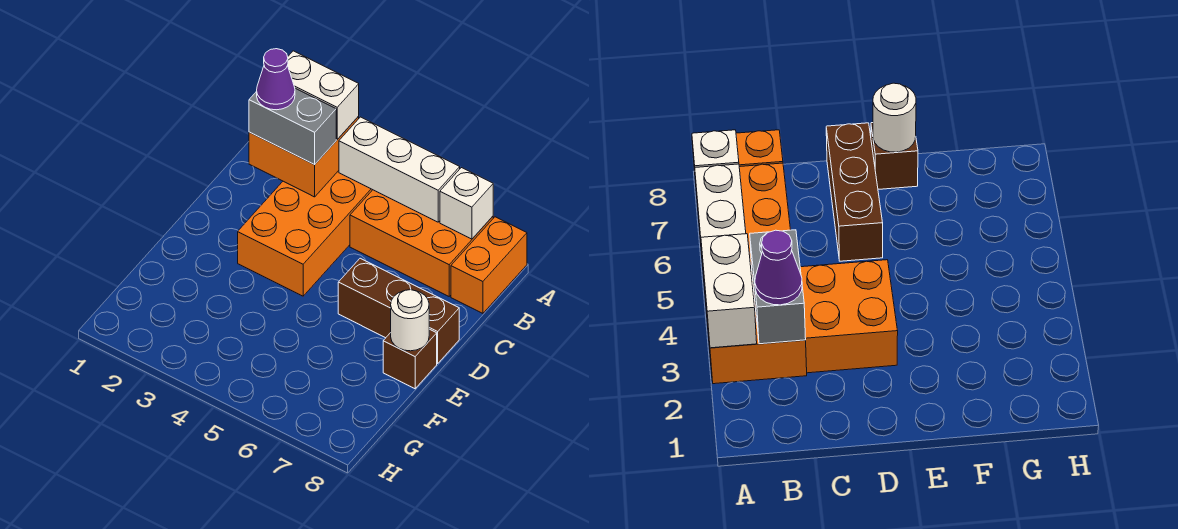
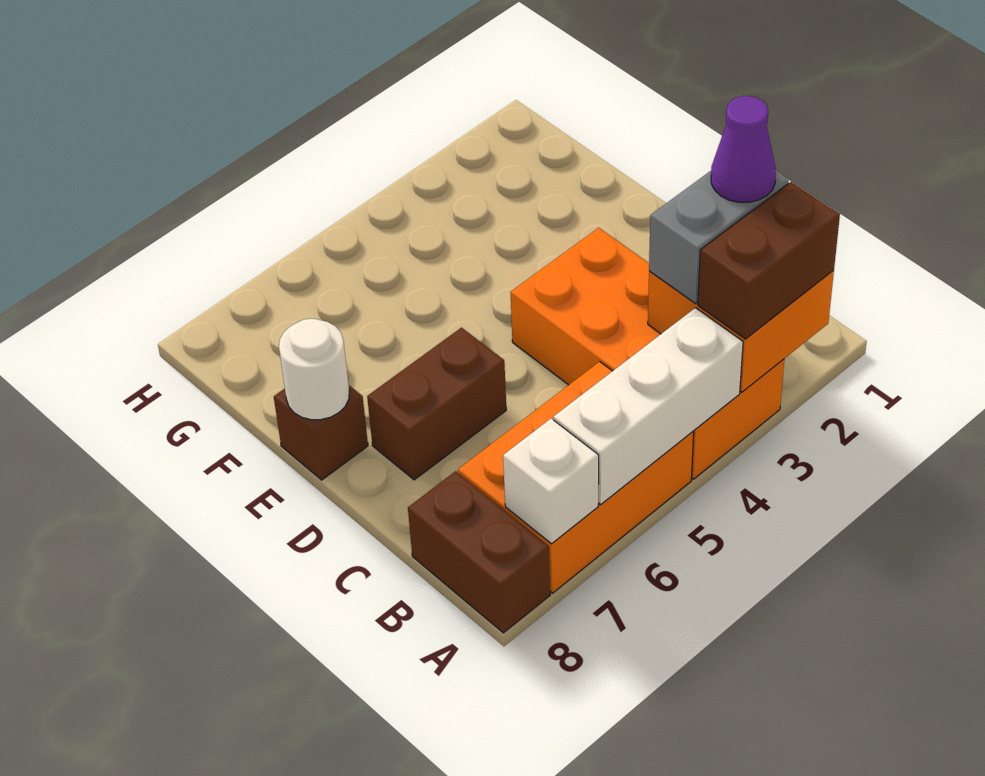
white 1x2 brick [288,51,359,139] -> brown 1x2 brick [698,182,840,339]
orange 1x2 brick [451,217,527,313] -> brown 1x2 brick [408,471,550,633]
brown 1x3 brick [338,258,459,364] -> brown 1x2 brick [367,328,506,480]

